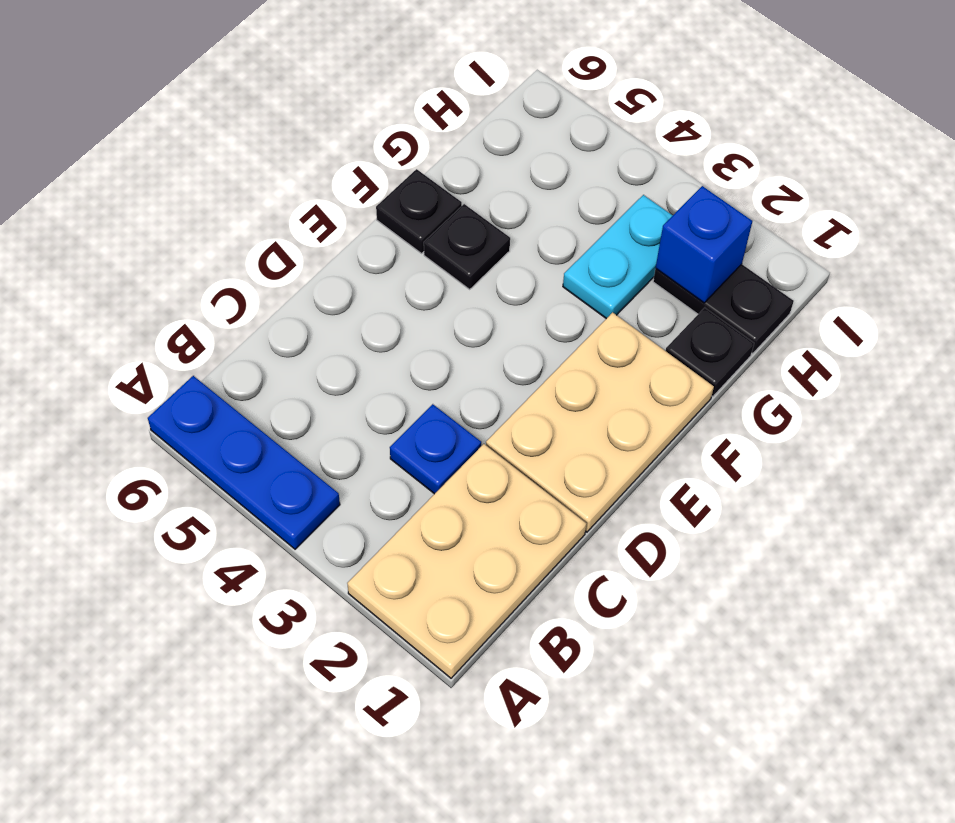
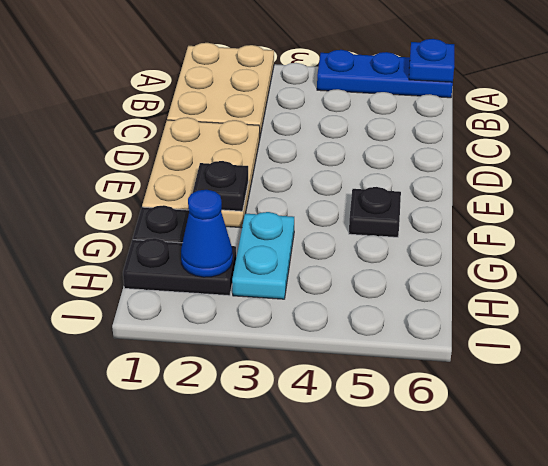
blue 1x1 plate [390,404,481,494] -> blue 1x1 plate moved to [409,39,454,83]
black 1x1 plate [376,169,462,253] -> black 1x1 plate moved to [193,161,248,211]
blue 1x1 brick [656,186,752,303] -> blue 1x1 cone [181,190,233,277]

